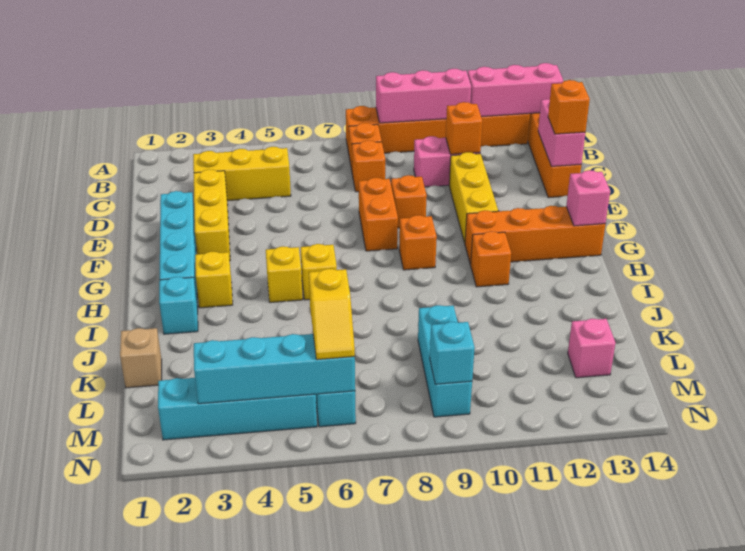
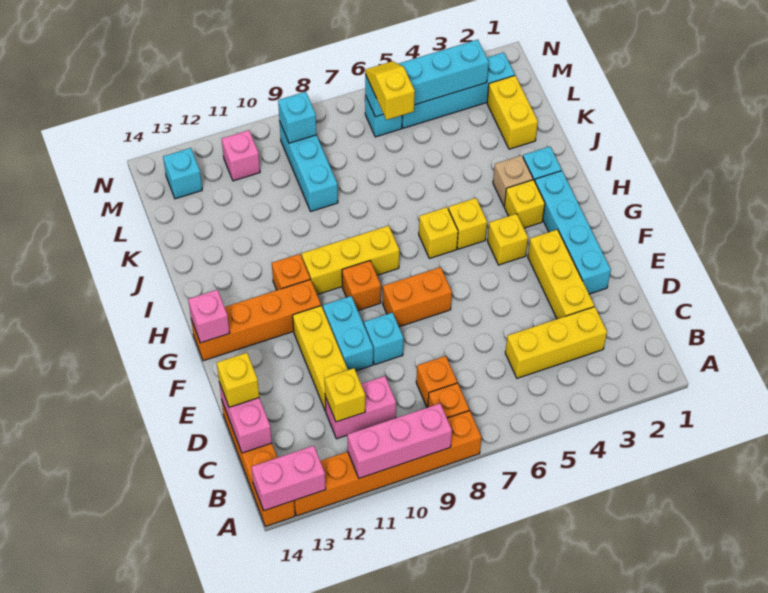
pink 1x3 brick [468,63,563,117] -> pink 1x2 brick [251,446,326,511]
orange 1x1 brick [446,102,482,154] -> yellow 1x1 brick [325,368,365,422]
orange 1x1 brick [548,80,590,134] -> yellow 1x1 brick [217,353,259,407]
orange 1x2 brick [359,178,398,251] -> orange 1x2 brick turned to [383,267,452,327]
orange 1x1 brick [391,175,427,228] -> cyan 1x1 brick [364,313,403,365]
none -> cyan 1x2 brick [323,296,373,371]
none -> yellow 1x1 brick [487,214,528,265]
none -> yellow 1x3 brick [302,226,399,295]
tan 1x1 brick [120,328,162,388] -> tan 1x1 brick moved to [493,155,533,206]
none -> yellow 1x2 brick [487,76,538,149]
pink 1x1 brick [568,319,615,378] -> pink 1x1 brick moved to [222,130,260,181]
none -> cyan 1x1 brick [163,148,202,199]

